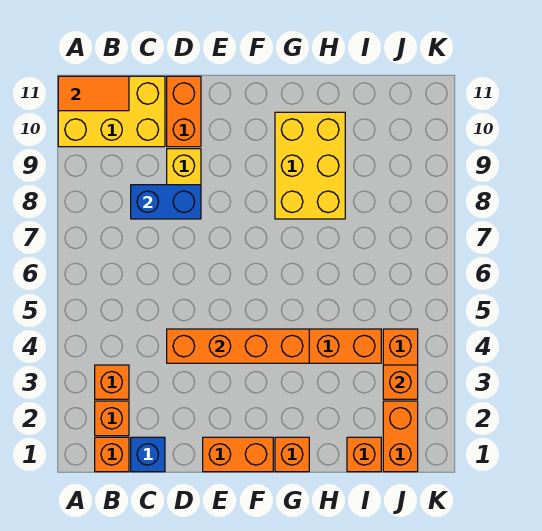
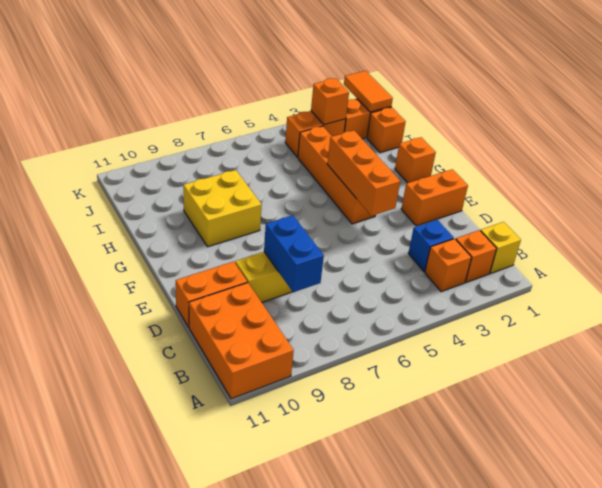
yellow 2x3 brick [58,76,165,147] -> orange 2x3 brick [189,283,294,399]
orange 1x2 tile [58,76,129,111] -> orange 1x2 tile moved to [344,71,393,112]
orange 1x1 brick [95,437,129,472] -> yellow 1x1 brick [480,222,521,273]
blue 1x1 brick [131,437,165,472] -> blue 1x1 brick moved to [408,220,454,272]
orange 1x4 brick [167,329,309,363] -> orange 1x3 brick [327,131,400,216]
orange 1x2 brick [203,437,273,472] -> orange 1x2 brick turned to [401,169,468,226]
yellow 2x3 brick [275,112,345,219] -> yellow 2x2 brick [183,170,262,247]

